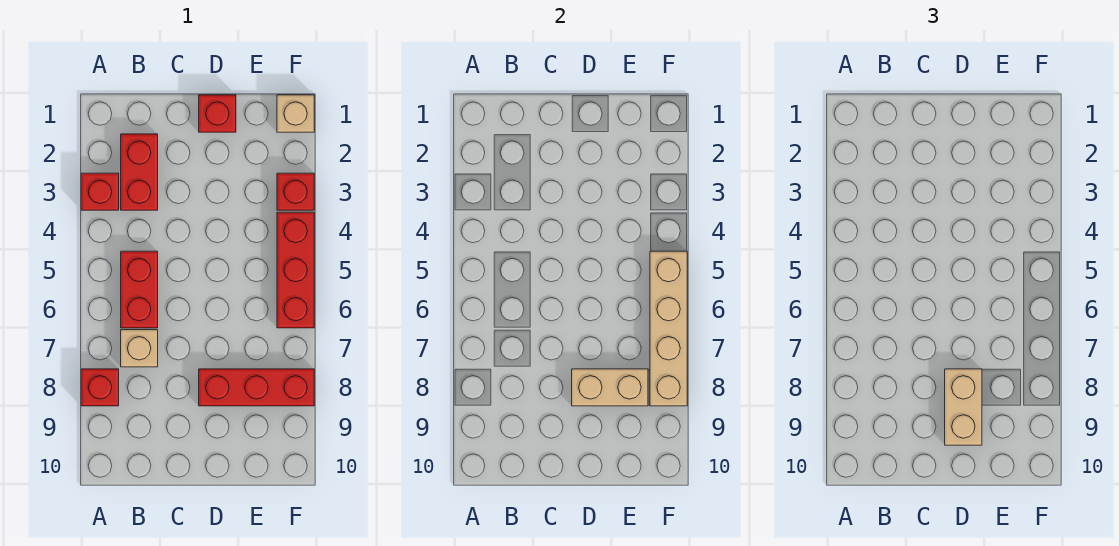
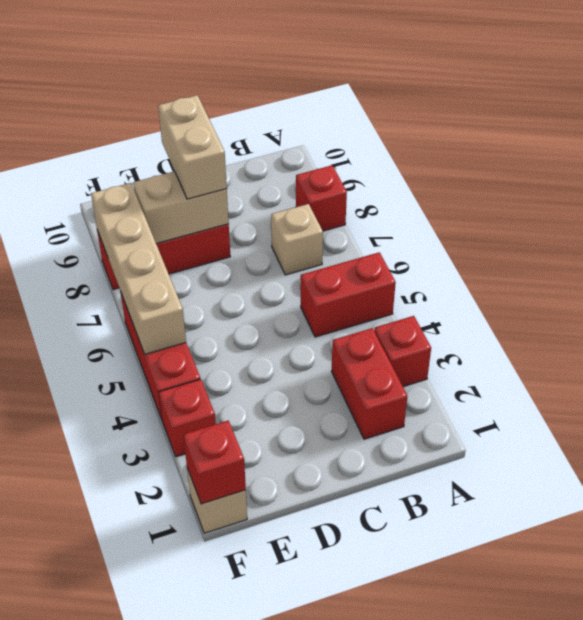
red 1x2 brick [121,251,158,328] -> red 1x2 brick turned to [301,252,396,337]
red 1x1 brick [199,95,236,132] -> red 1x1 brick moved to [183,421,246,504]

